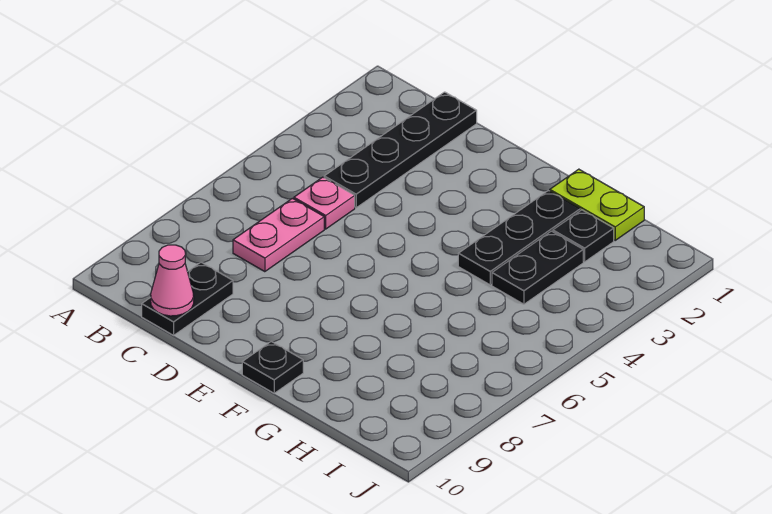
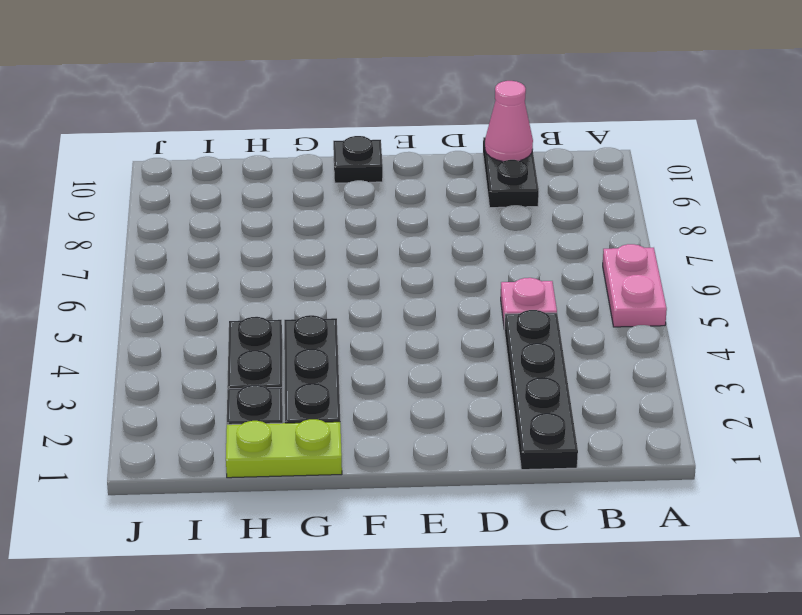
pink 1x2 plate [233,198,324,272] -> pink 1x2 plate moved to [603,244,667,327]

